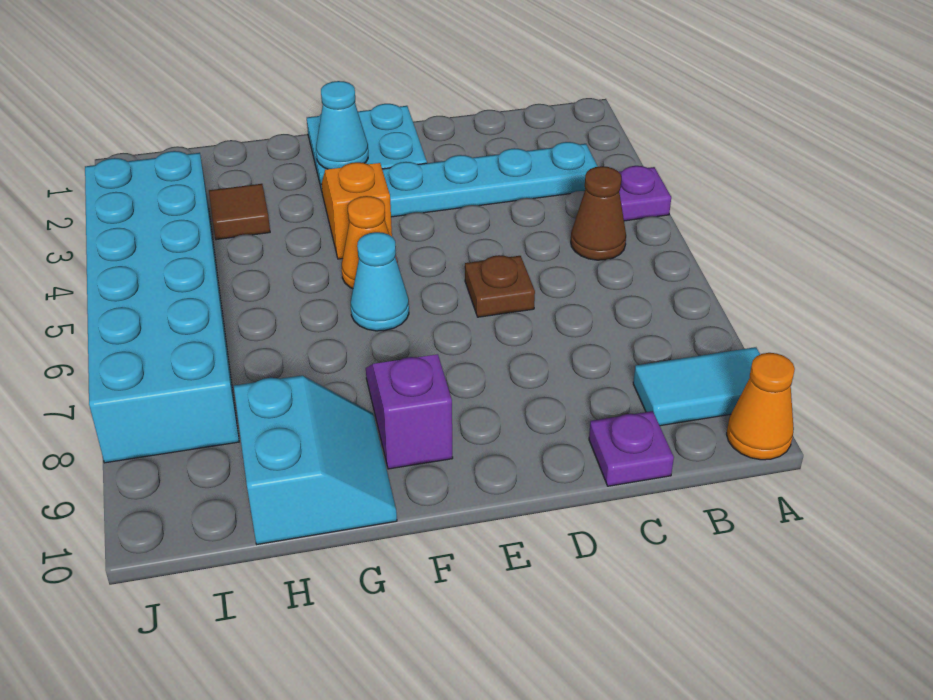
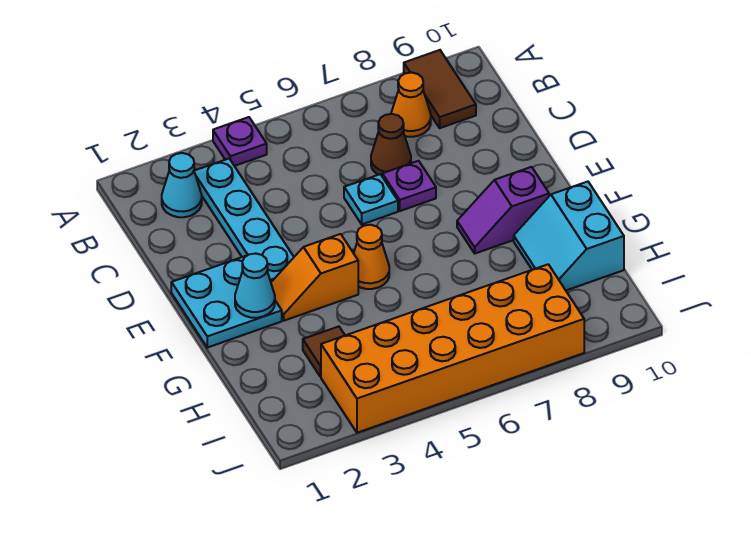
cyan 1x2 tile [633,347,760,426] -> brown 1x2 tile [404,50,476,128]
orange 1x1 cone [727,353,795,460] -> orange 1x1 cone moved to [391,73,431,137]
brown 1x1 cone [571,166,626,260] -> brown 1x1 cone moved to [371,114,411,176]
purple 1x1 plate [589,411,674,486] -> purple 1x1 plate moved to [382,161,436,211]
brown 1x1 plate [465,255,535,317] -> cyan 1x1 plate [344,174,398,224]
cyan 1x1 cone [351,232,409,331] -> cyan 1x1 cone moved to [162,153,202,217]
cyan 2x2 slope [234,375,397,544] -> cyan 2x2 slope turned to [514,182,624,290]
cyan 2x6 brick [85,151,239,463] -> orange 2x6 brick [321,264,584,433]

